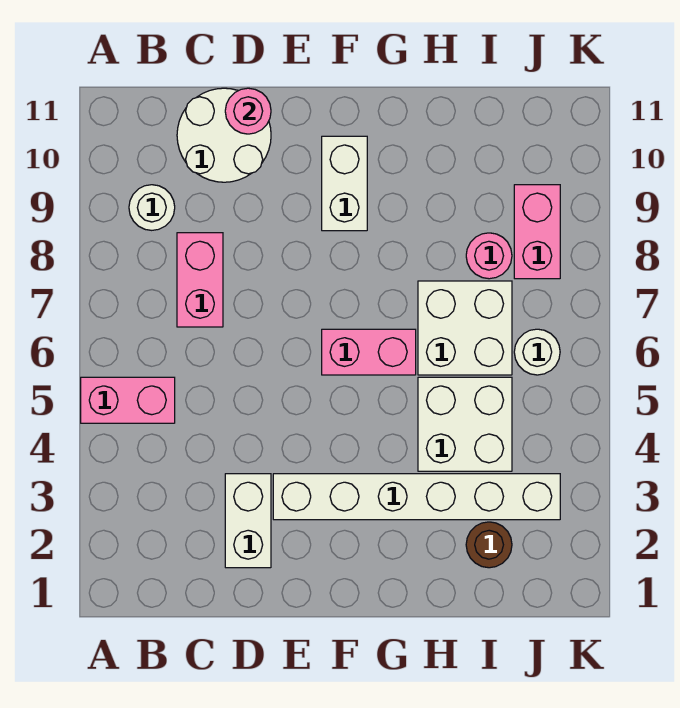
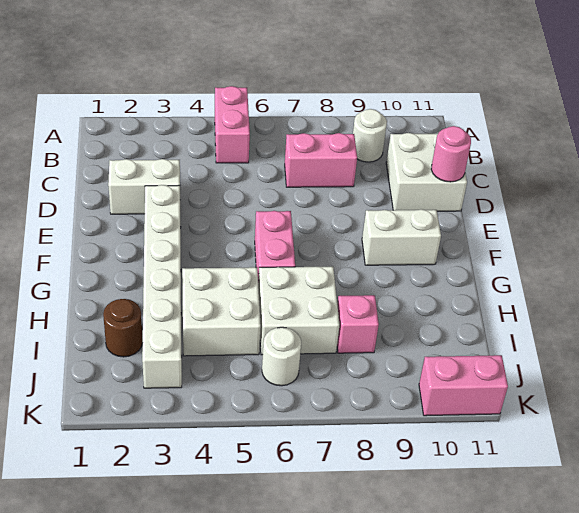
white 2x2 round brick [177,88,271,182] -> white 2x2 brick [386,133,467,211]
pink 1x1 round brick [466,233,512,279] -> pink 1x1 brick [337,295,379,353]
pink 1x2 brick [514,185,560,279] -> pink 1x2 brick moved to [419,355,508,416]

